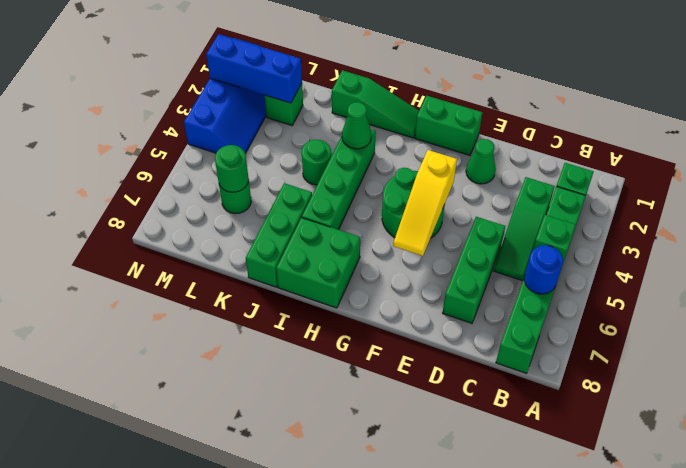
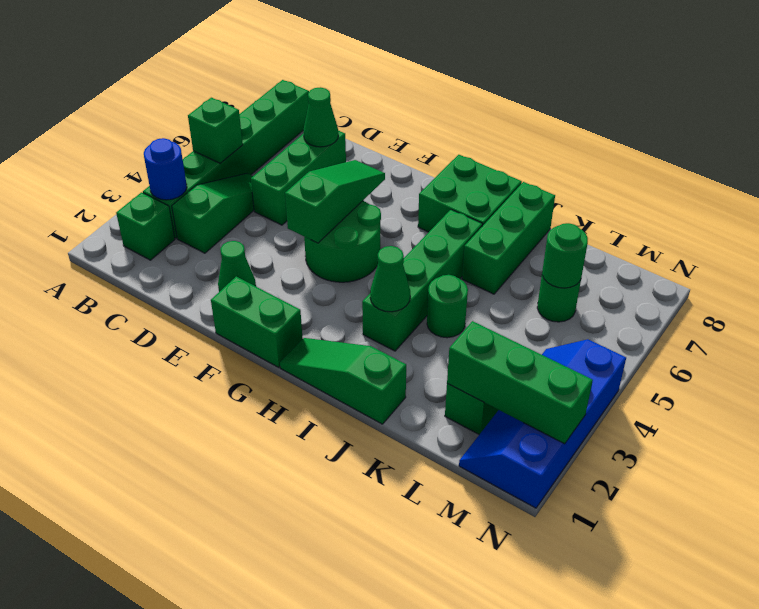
blue 1x1 round brick [524,245,563,294] -> blue 1x1 round brick moved to [144,138,187,200]
none -> green 1x1 cone [303,87,338,147]
yellow 1x3 slope [393,150,457,256] -> green 1x3 slope [285,160,385,243]
blue 1x3 brick [206,34,302,103] -> green 1x3 brick [447,321,593,444]

